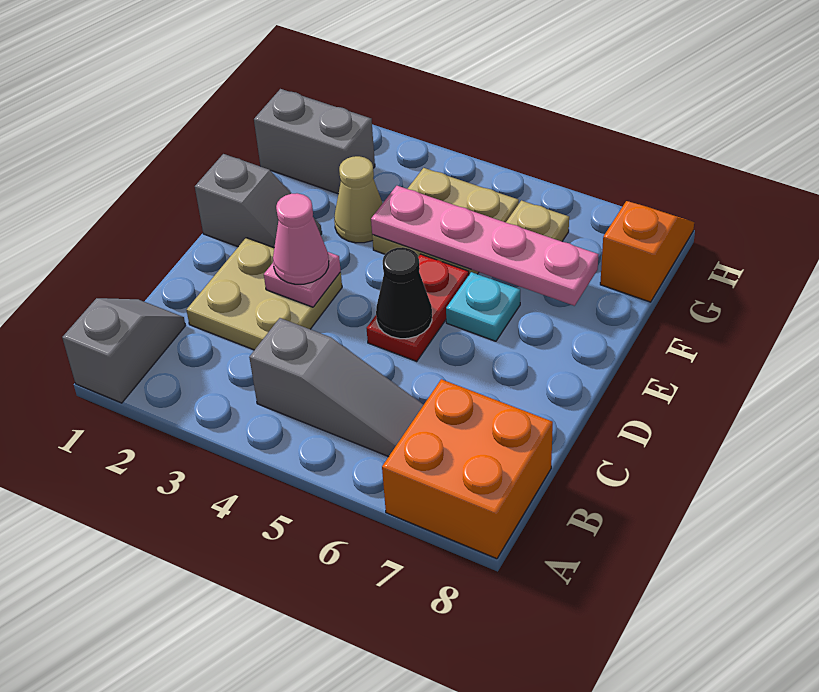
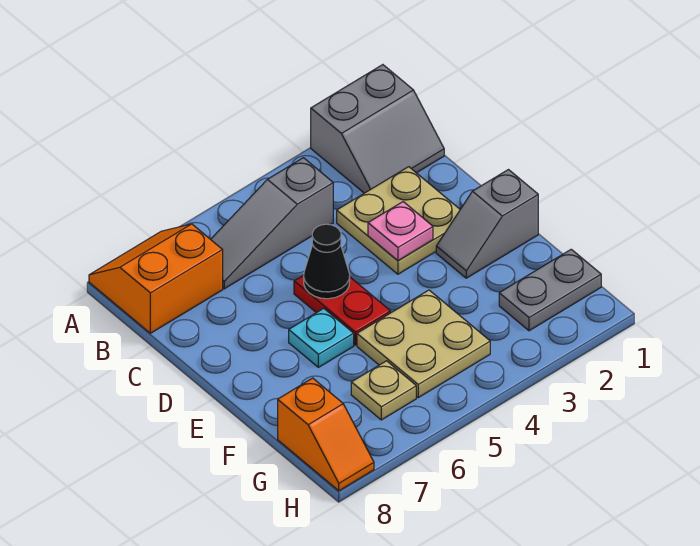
grey 1x2 slope [62,298,185,403] -> grey 2x2 slope [311,65,444,193]
orange 2x2 brick [382,379,553,559] -> orange 2x2 slope [89,224,223,333]
pink 1x1 cone [273,193,329,284] -> none
tan 1x1 cone [334,156,383,243] -> none
pink 1x4 plate [371,186,598,306] -> none
grey 1x2 brick [254,89,375,194] -> grey 1x2 plate [499,249,601,331]

